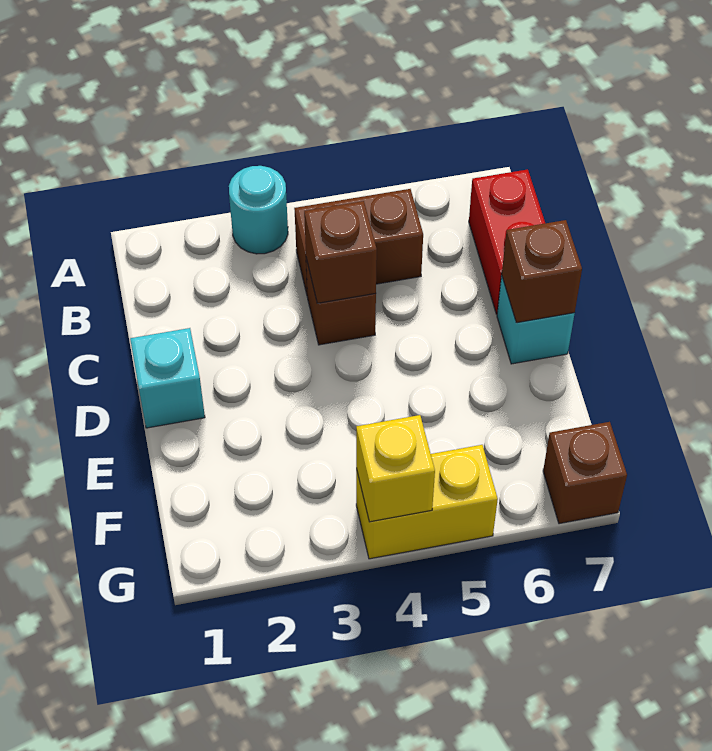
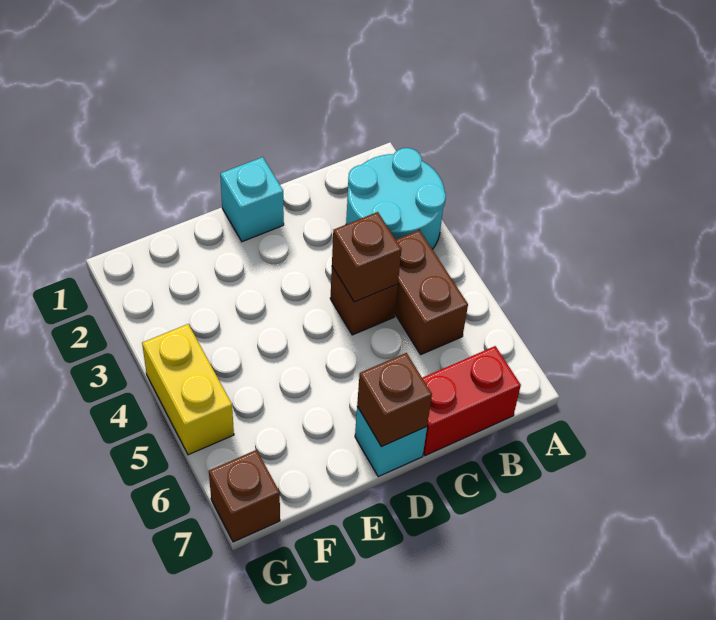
cyan 1x1 round brick [229,166,288,254] -> cyan 2x2 round brick [346,148,446,249]
yellow 1x1 brick [356,415,435,522] -> none

